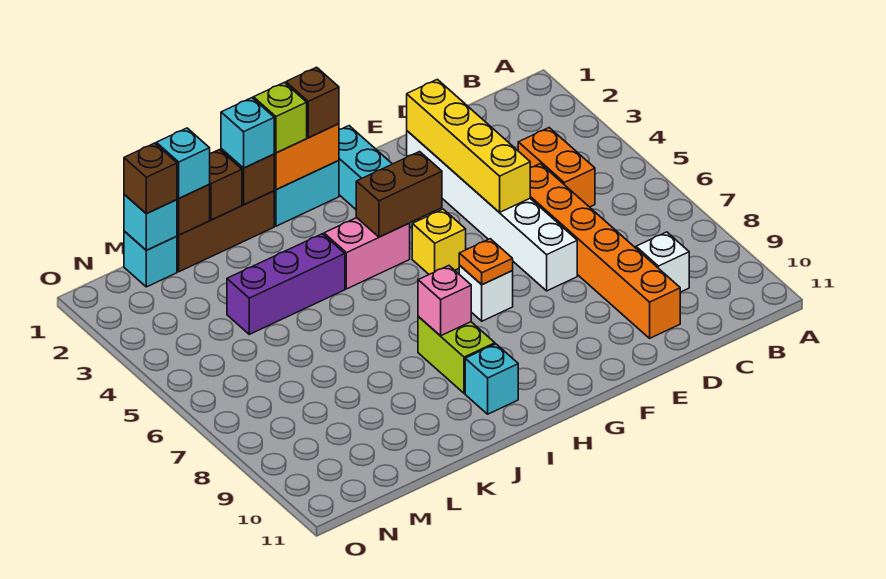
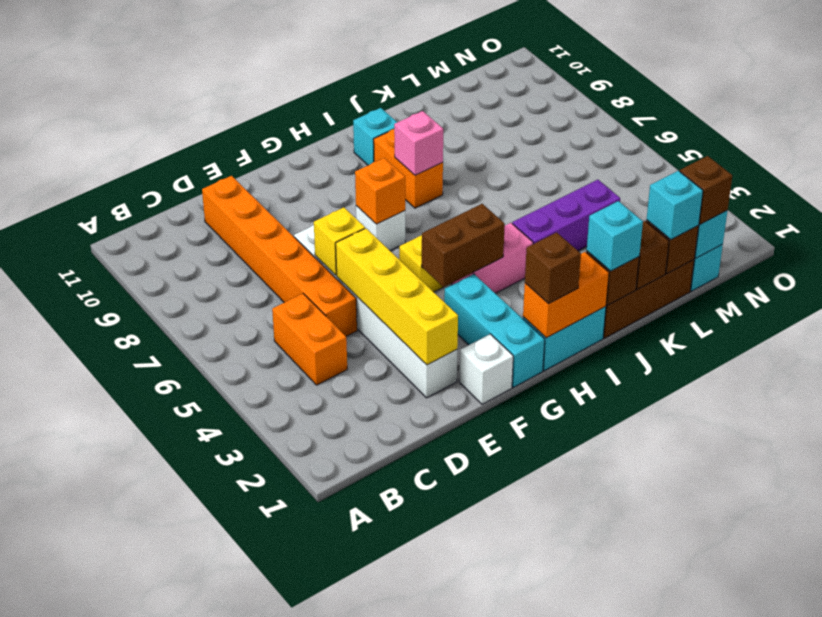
white 1x1 brick [636,232,689,292] -> white 1x1 brick moved to [459,334,513,404]
none -> yellow 1x1 brick [314,207,365,275]
orange 1x1 plate [459,239,513,285] -> orange 1x1 brick [355,158,405,224]
lime 1x1 brick [253,83,307,153] -> none
lime 1x2 brick [418,317,495,393] -> orange 1x2 brick [374,129,443,208]

